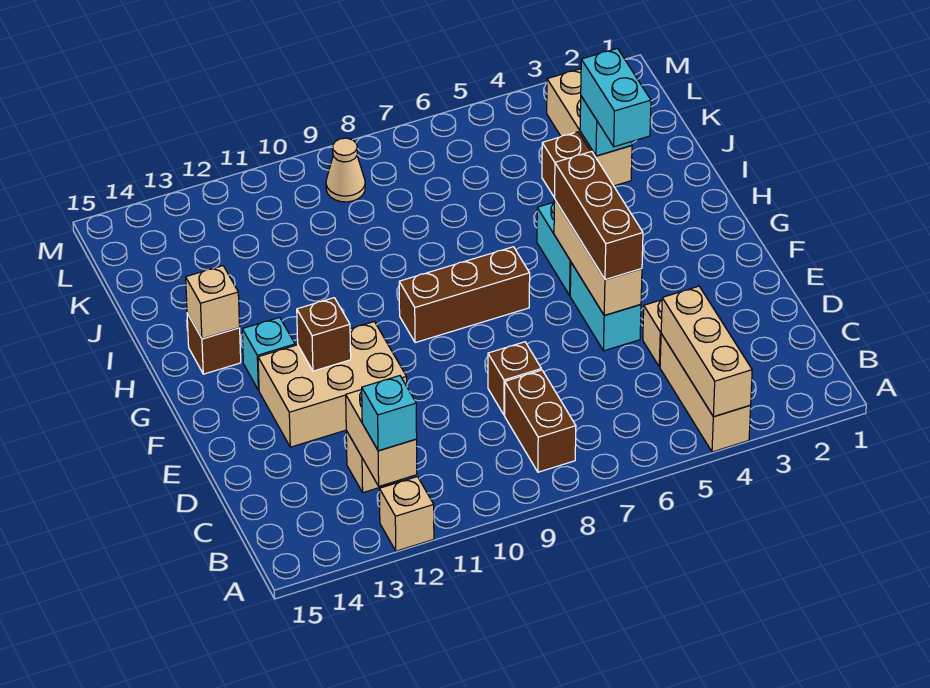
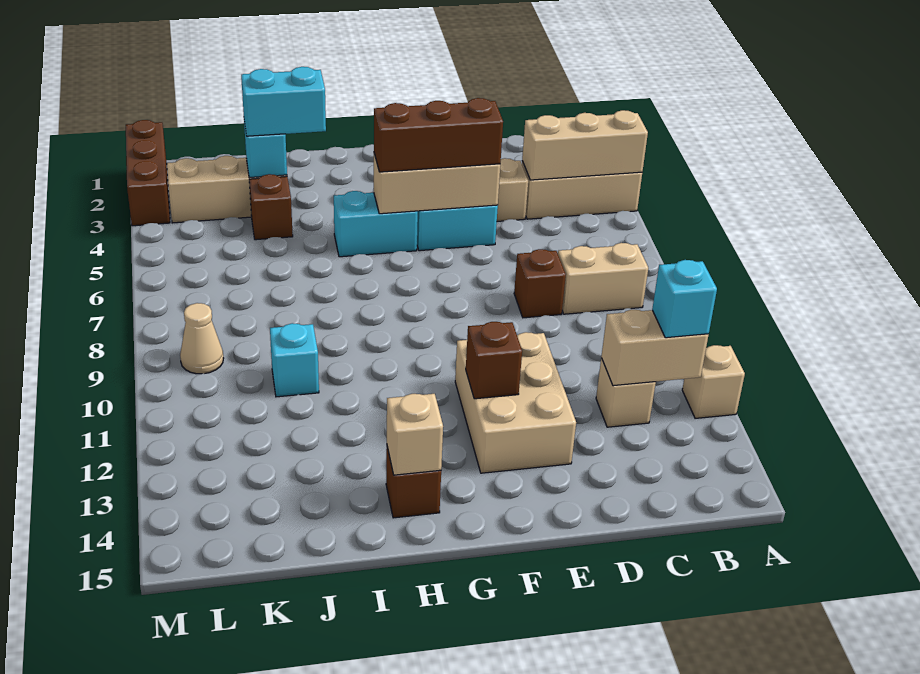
brown 1x2 brick [505,370,576,472] -> tan 1x2 brick [558,243,648,314]
brown 1x3 brick [399,247,530,343] -> brown 1x3 brick moved to [126,120,170,226]
cyan 1x1 brick [242,317,295,390] -> cyan 1x1 brick moved to [270,323,319,397]

